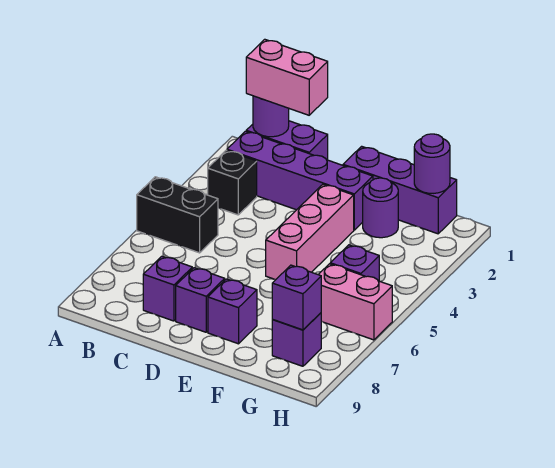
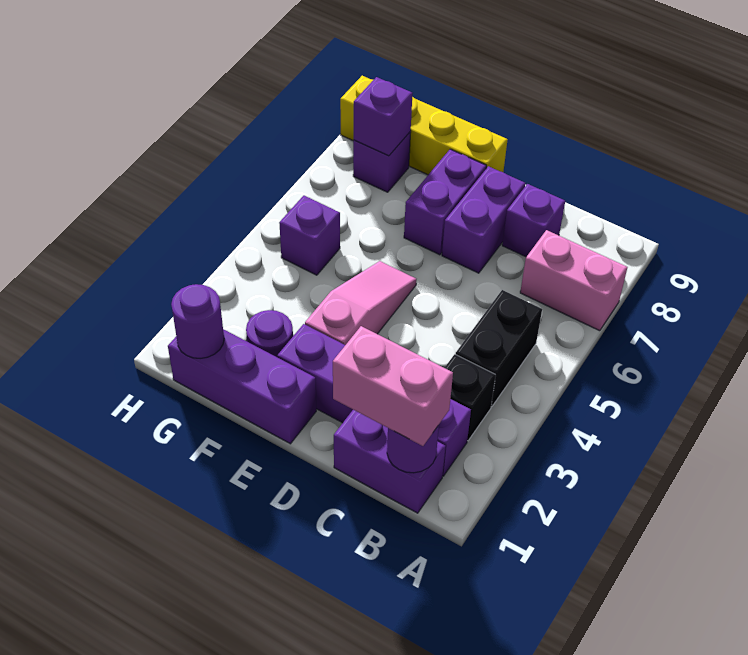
black 1x2 brick [137,177,218,253] -> black 1x2 brick turned to [456,290,542,406]
purple 1x1 brick [176,268,225,332] -> purple 1x2 brick [442,166,525,273]
pink 1x3 brick [266,184,354,280] -> pink 1x3 slope [305,261,416,345]
purple 1x1 brick [208,279,257,344] -> purple 1x2 brick [404,149,486,255]
none -> yellow 1x4 brick [340,76,508,175]
pink 1x2 brick [318,264,392,340] -> pink 1x2 brick moved to [520,230,627,331]

